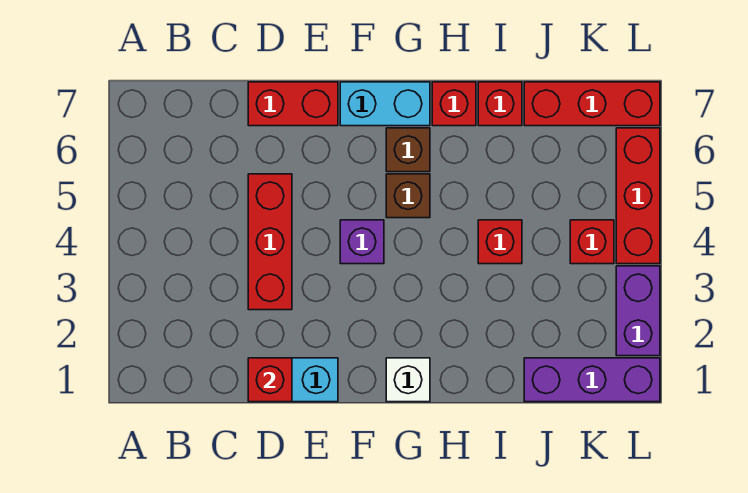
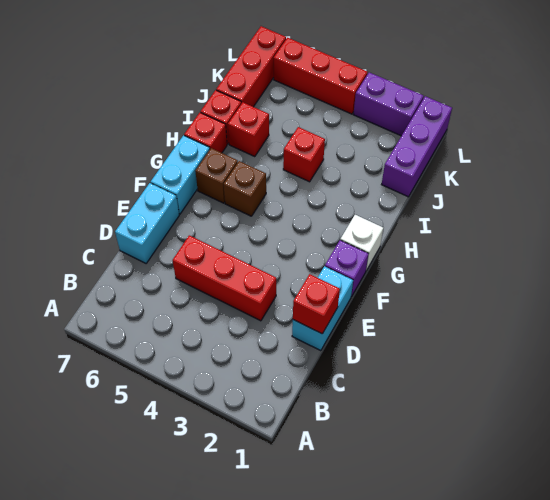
red 1x2 brick [248,82,338,126] -> cyan 1x2 brick [115,183,179,263]
purple 1x1 brick [340,220,384,264] -> purple 1x1 brick moved to [325,240,369,297]
red 1x1 brick [570,220,614,264] -> red 1x1 brick moved to [228,102,269,156]

